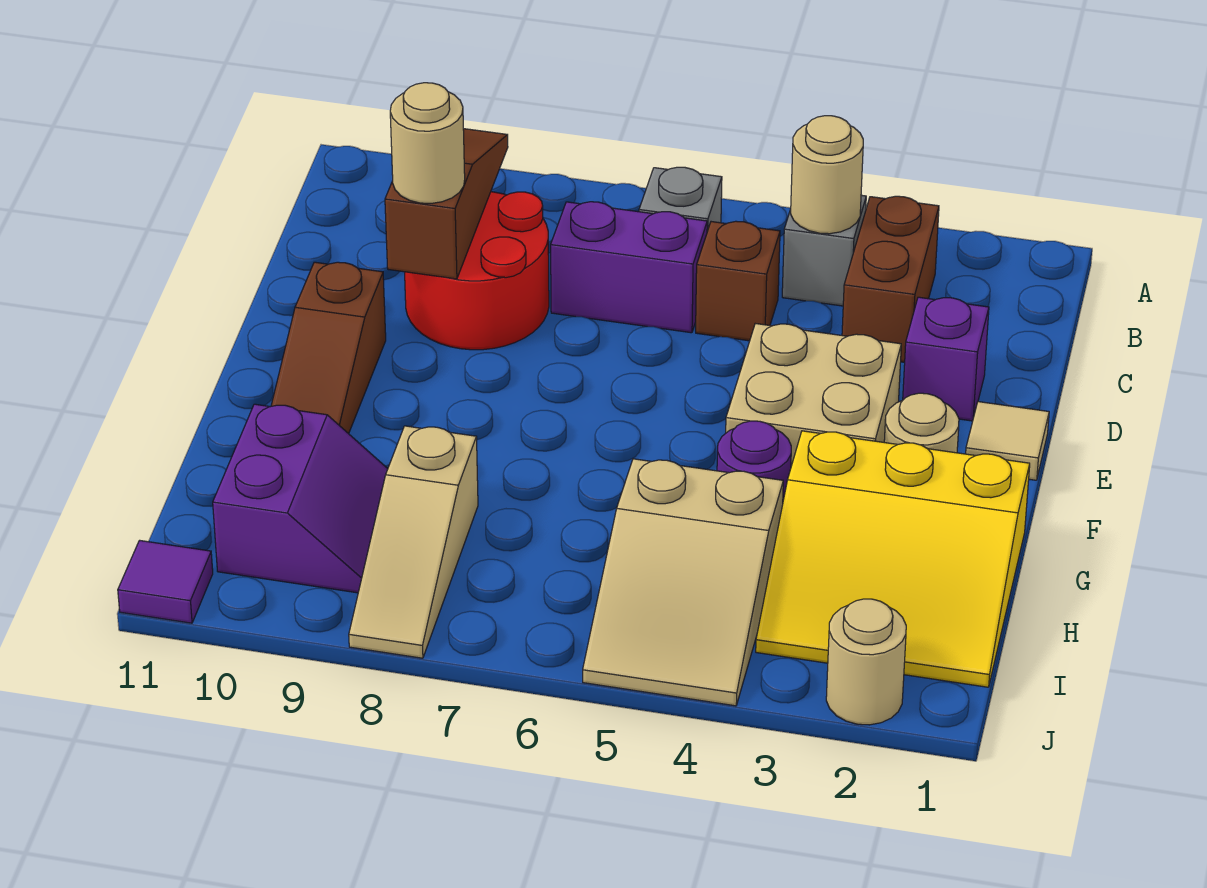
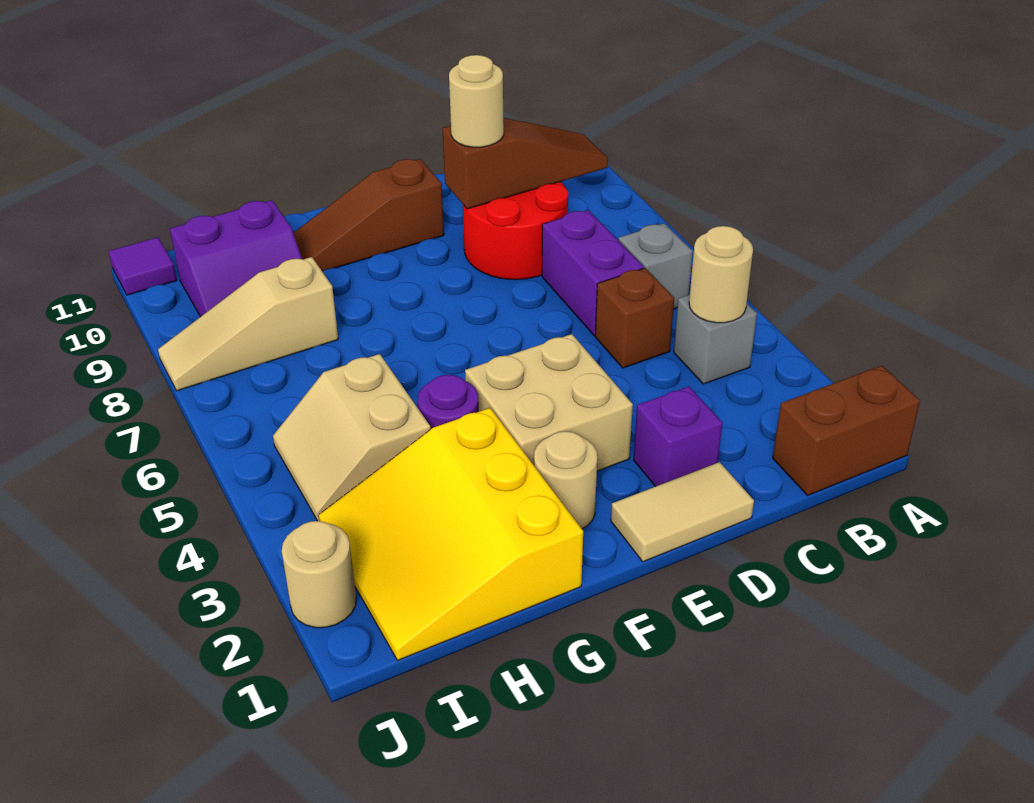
brown 1x2 brick [842,196,939,362] -> brown 1x2 brick moved to [773,366,920,495]
tan 1x1 tile [966,402,1049,480] -> tan 1x2 tile [611,462,754,562]
tan 2x3 slope [583,459,783,706] -> tan 2x2 slope [273,354,431,521]

